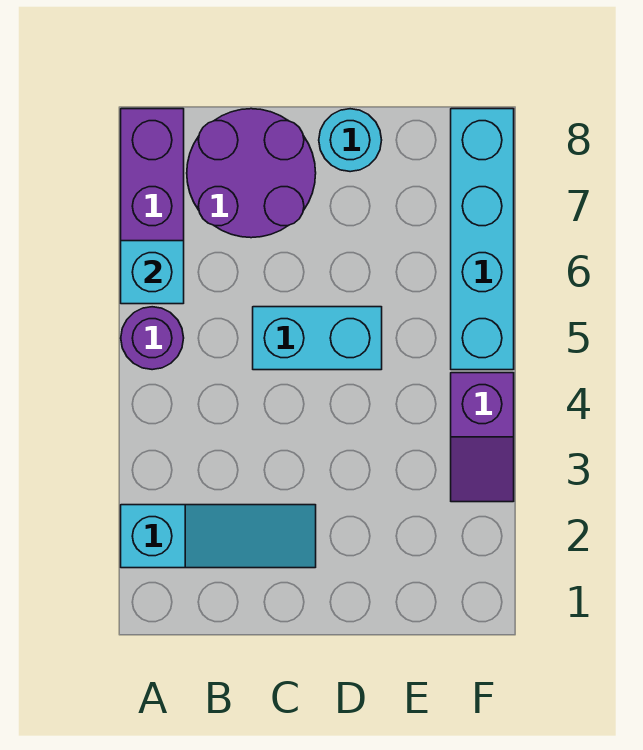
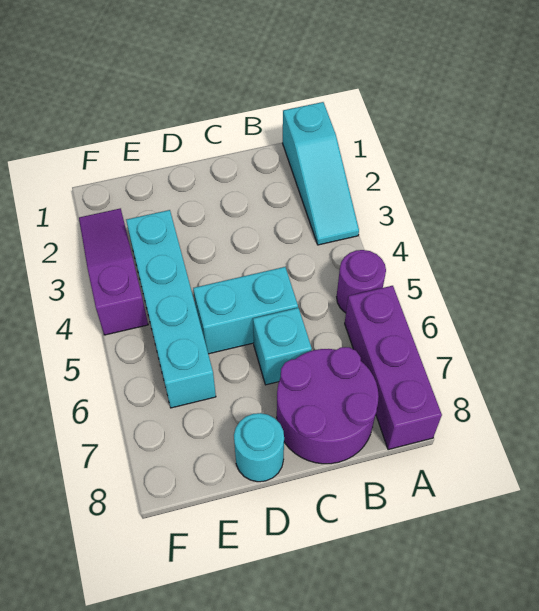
cyan 1x3 slope [121,505,316,568] -> cyan 1x3 slope turned to [283,102,359,245]
cyan 1x1 brick [121,241,184,304] -> cyan 1x1 brick moved to [253,308,312,385]
purple 1x2 slope [451,373,514,502] -> purple 1x3 slope [79,208,148,335]
cyan 1x4 brick [451,109,514,370] -> cyan 1x4 brick moved to [126,210,216,408]

